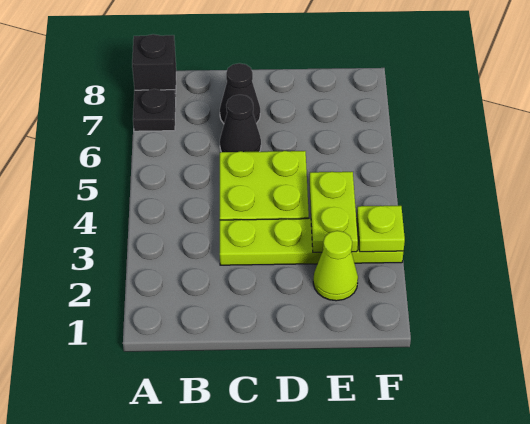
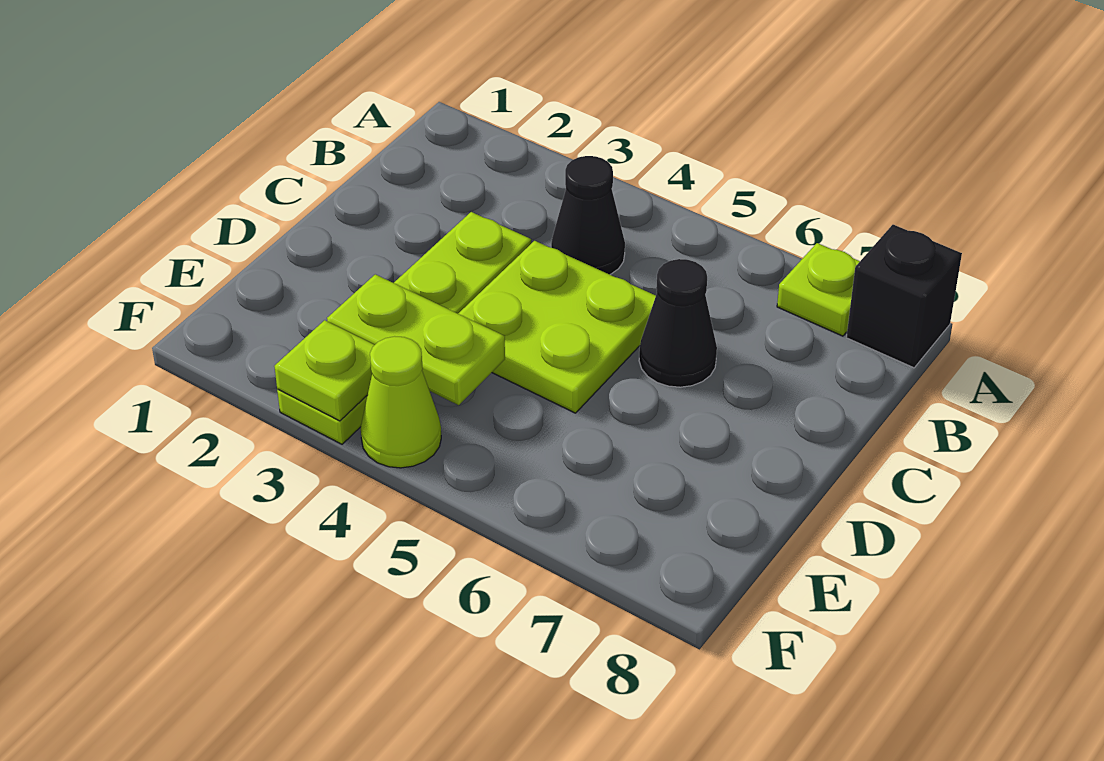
black 1x1 plate [133,89,176,131] -> lime 1x1 plate [777,243,860,336]
black 1x1 cone [220,63,260,124] -> black 1x1 cone moved to [551,156,625,275]
lime 1x1 cone [313,231,358,301] -> lime 1x1 cone moved to [361,336,441,468]

